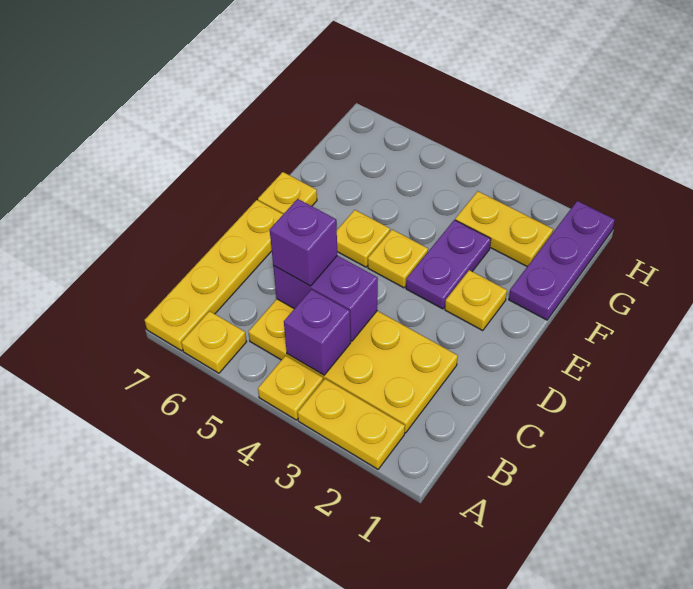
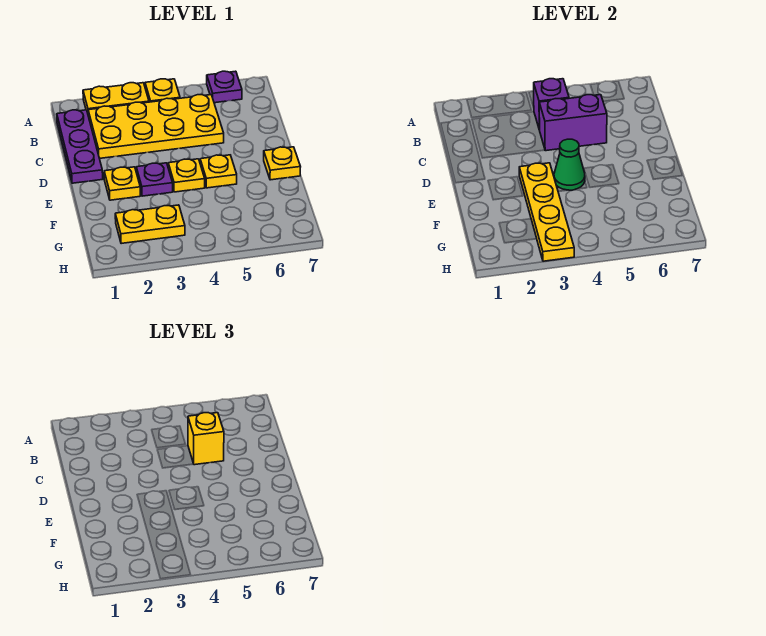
yellow 1x1 plate [181,311,247,373] -> purple 1x1 plate [207,71,242,103]
yellow 1x4 plate [145,200,283,351] -> yellow 1x4 plate moved to [519,163,574,261]
purple 1x1 brick [270,199,337,286] -> yellow 1x1 brick [188,413,224,465]
purple 1x2 plate [406,220,491,309] -> purple 1x1 plate [136,163,173,196]
none -> green 1x1 cone [554,139,585,190]
purple 1x3 plate [509,201,615,320] -> purple 1x3 plate moved to [57,110,103,183]

